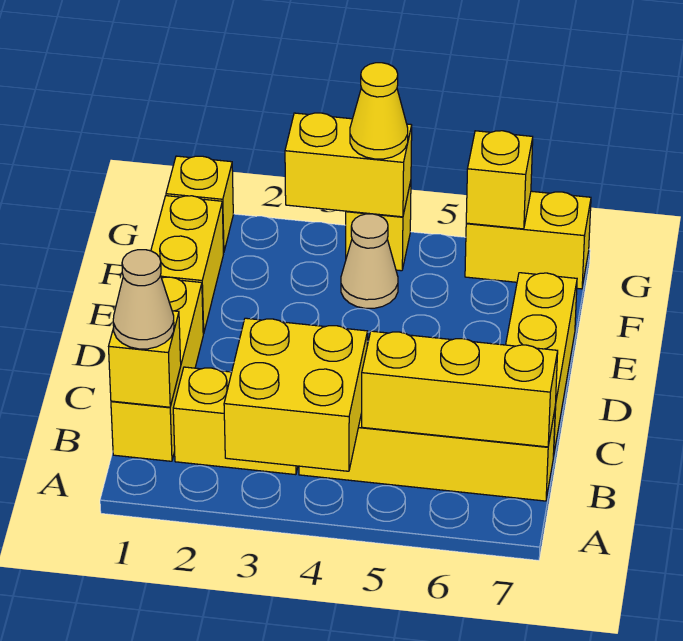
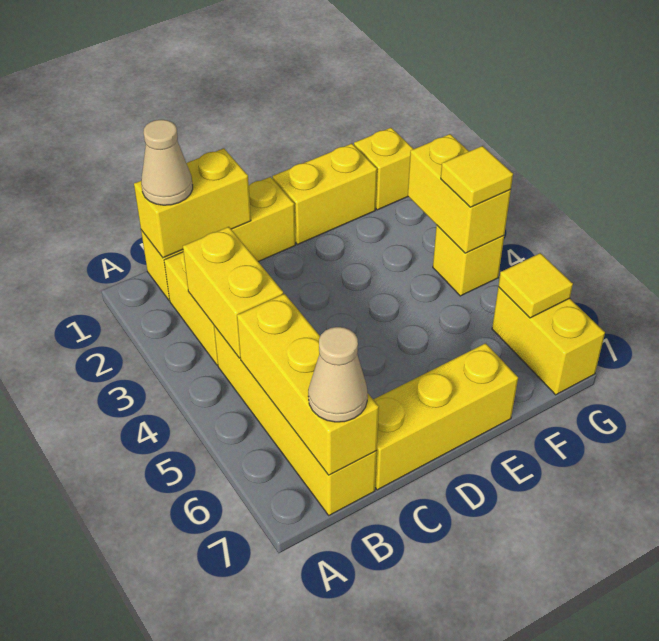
yellow 2x2 brick [224,318,368,471] -> yellow 1x2 brick [183,227,283,358]
yellow 1x1 brick [109,311,181,407] -> yellow 1x2 brick [134,148,251,258]
tan 1x1 cone [341,214,398,308] -> tan 1x1 cone moved to [308,327,368,422]
yellow 1x1 cone [350,63,408,159] -> yellow 1x1 tile [441,146,513,207]
yellow 1x1 brick [466,131,533,229] -> yellow 1x1 tile [498,253,573,318]

